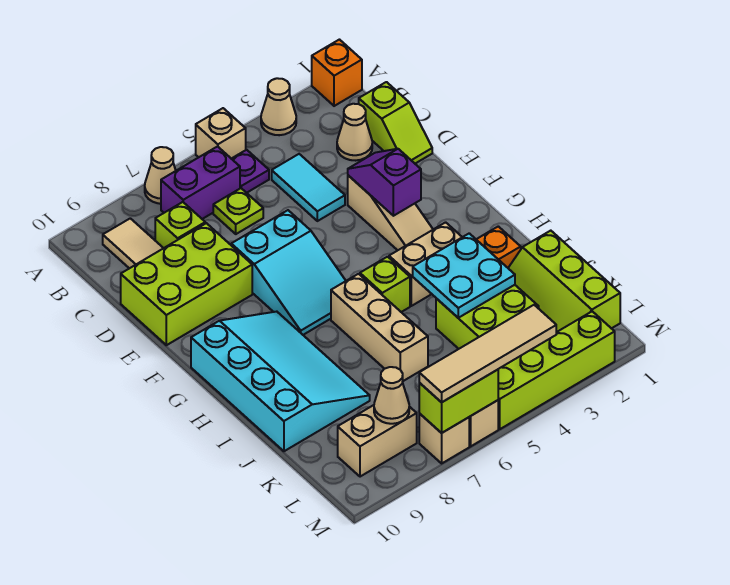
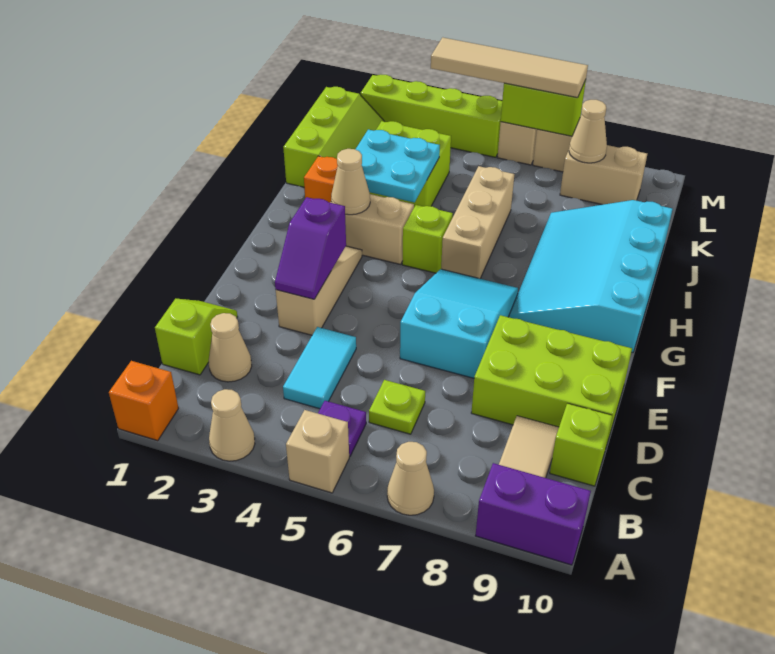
purple 1x2 brick [161,147,240,219] -> purple 1x2 brick moved to [476,463,591,565]
lime 1x1 brick [155,202,205,248] -> lime 1x1 brick moved to [550,403,613,486]
none -> tan 1x1 cone [331,149,370,215]

